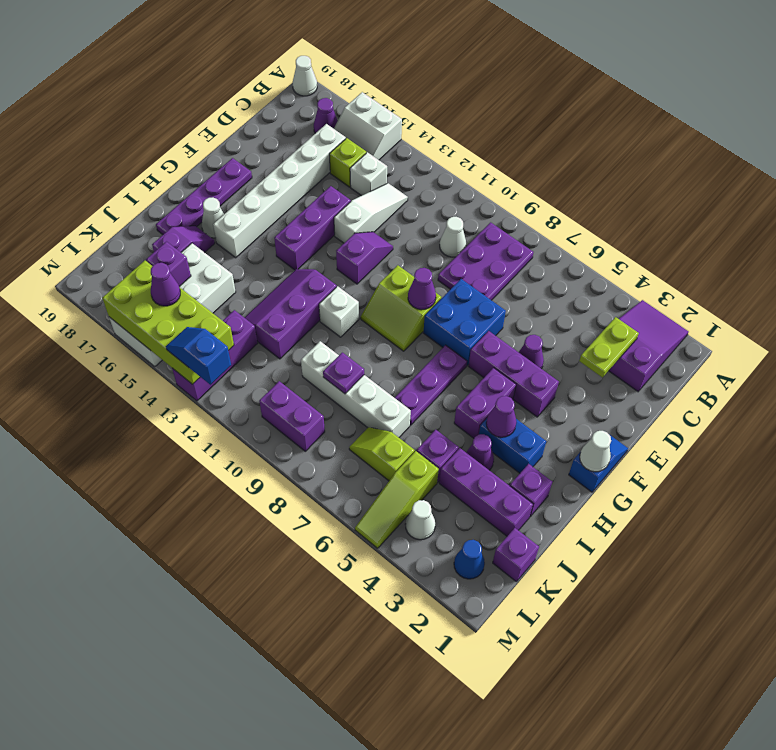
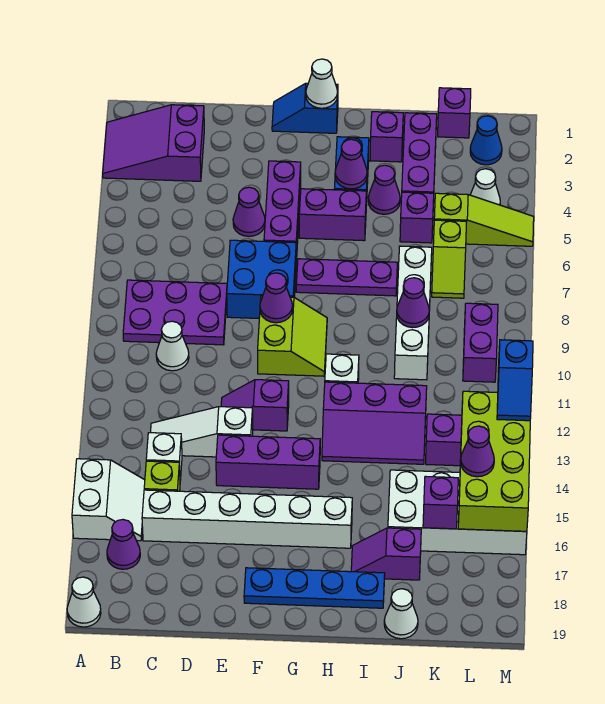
lime 1x2 plate [579,317,639,378] -> none
purple 1x4 plate [156,158,252,234] -> blue 1x4 plate [244,568,385,608]
white 1x1 cone [202,198,224,238] -> white 1x1 cone moved to [384,589,418,639]
purple 1x1 plate [323,352,364,394] -> purple 1x1 cone [397,278,429,328]

